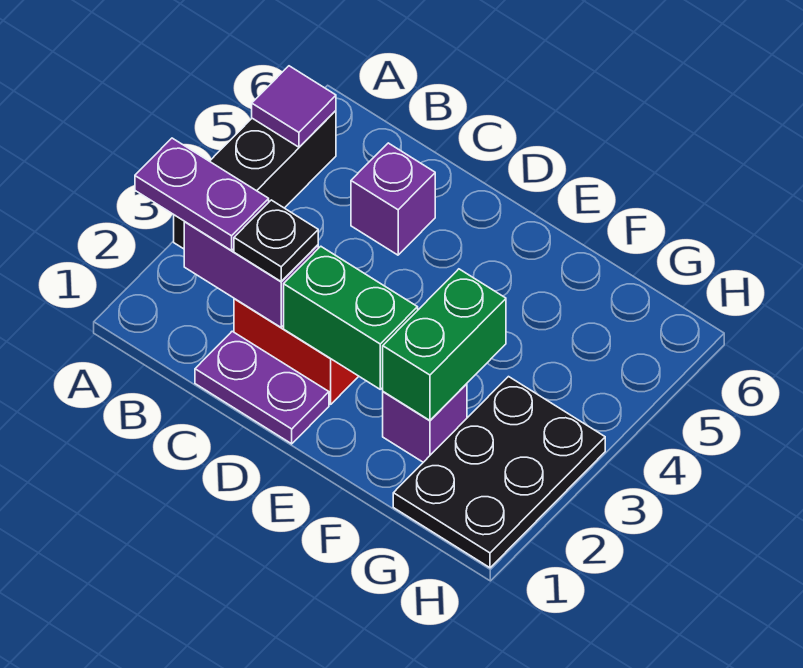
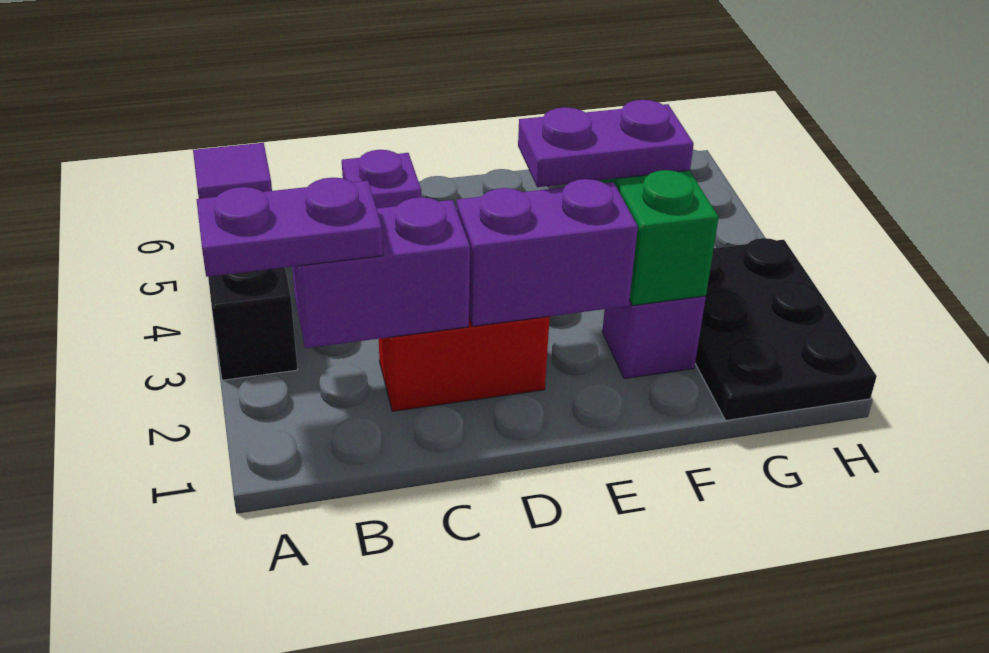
purple 1x2 plate [195,331,329,444] -> purple 1x2 plate moved to [518,100,694,187]
black 1x1 plate [234,200,318,281] -> none
green 1x2 brick [284,246,418,389] -> purple 1x2 brick [457,179,638,326]

